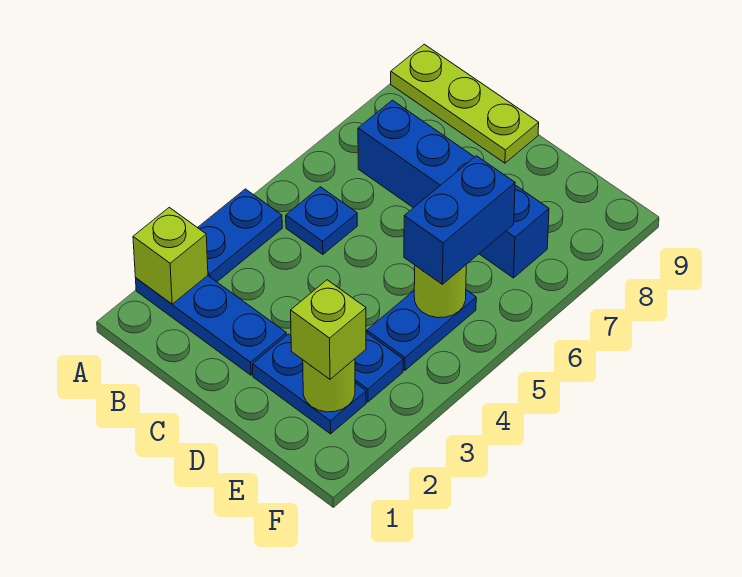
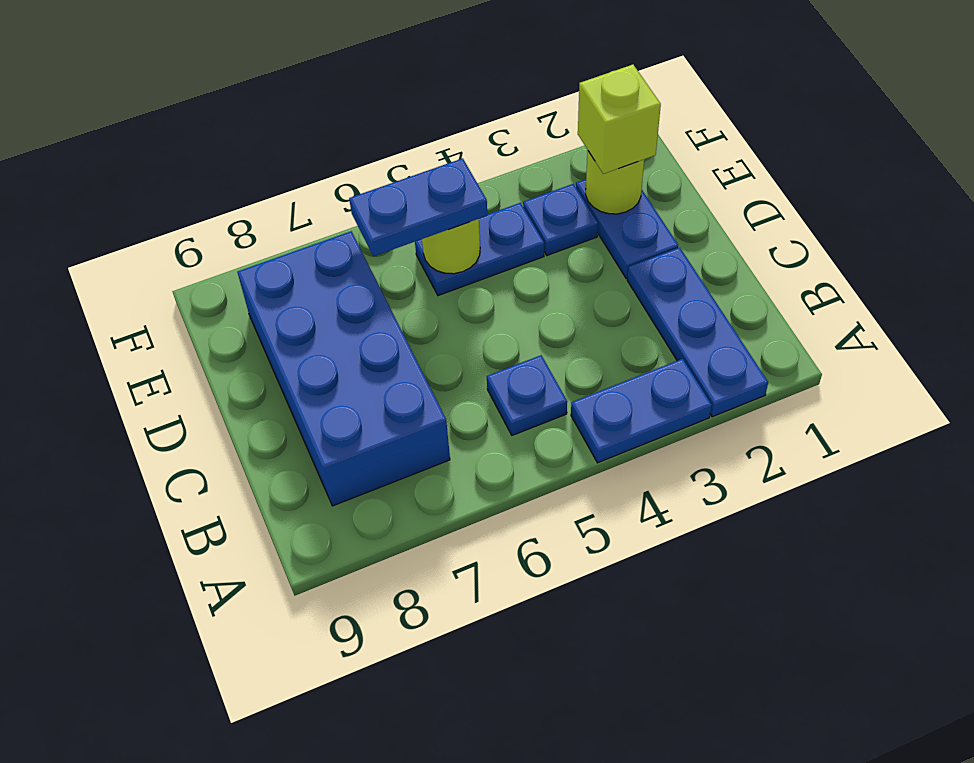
lime 1x1 brick [133,207,208,304] -> none
lime 1x3 plate [391,44,539,163] -> none
blue 1x4 brick [358,100,549,278] -> blue 2x4 brick [237,231,450,506]
blue 1x2 brick [404,156,515,284] -> blue 1x2 plate [349,158,487,256]

